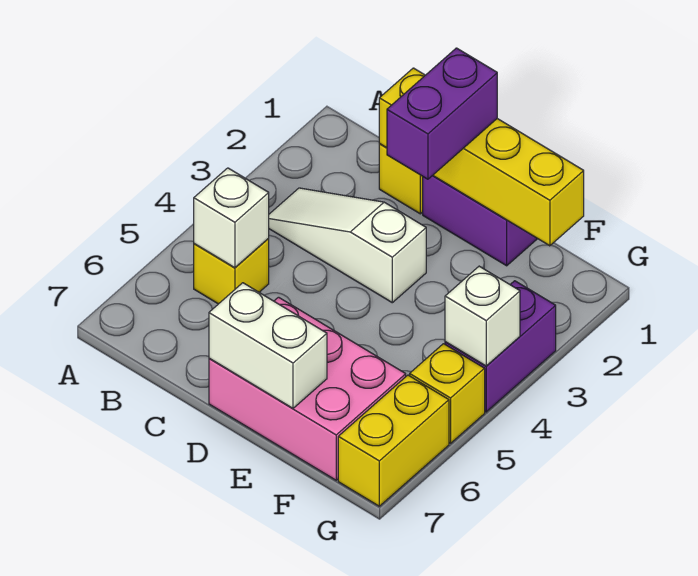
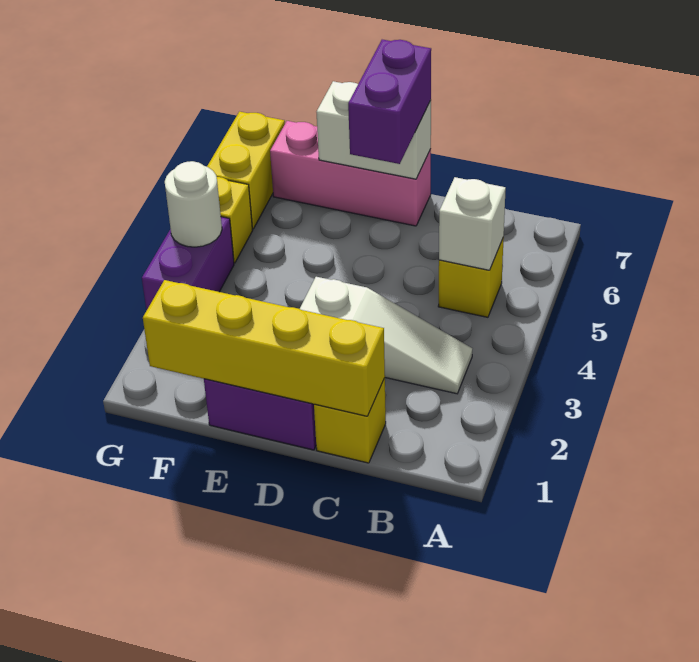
purple 1x2 brick [387,48,497,179] -> purple 1x2 brick moved to [348,40,431,164]
pink 2x3 brick [209,297,406,480] -> pink 1x3 brick [270,121,431,226]
white 1x1 brick [445,266,520,366] -> white 1x1 round brick [165,161,222,247]

